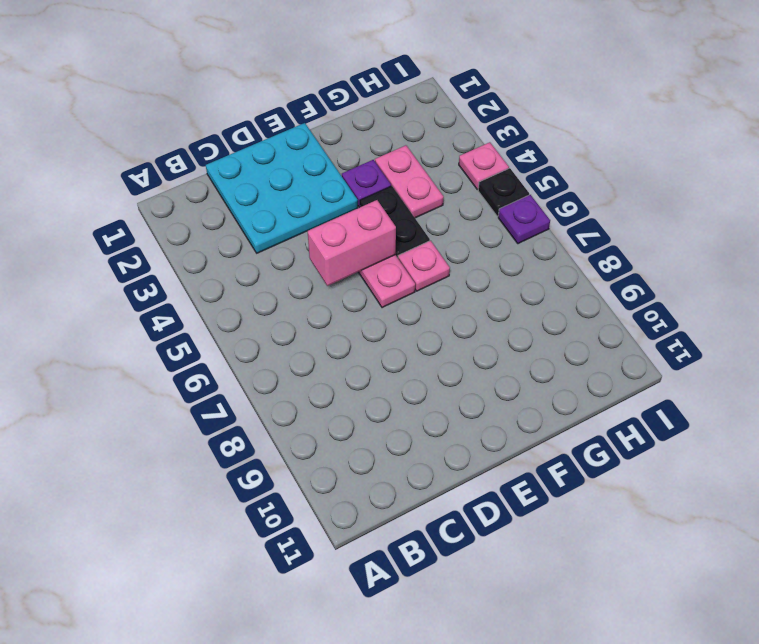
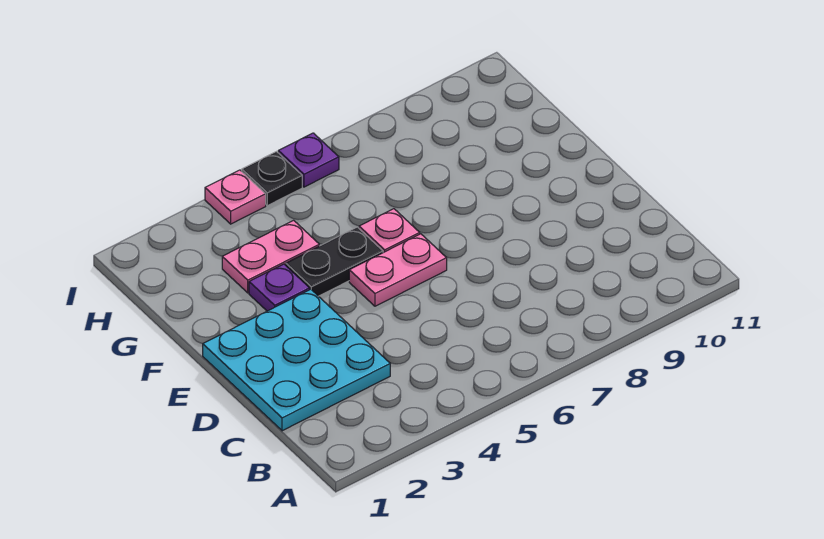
pink 1x2 brick [308,200,396,286] -> none

